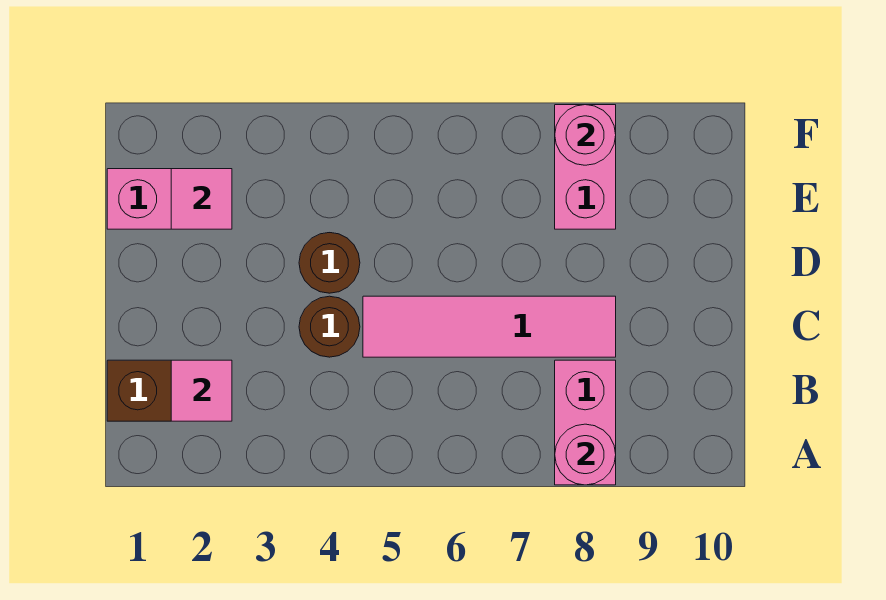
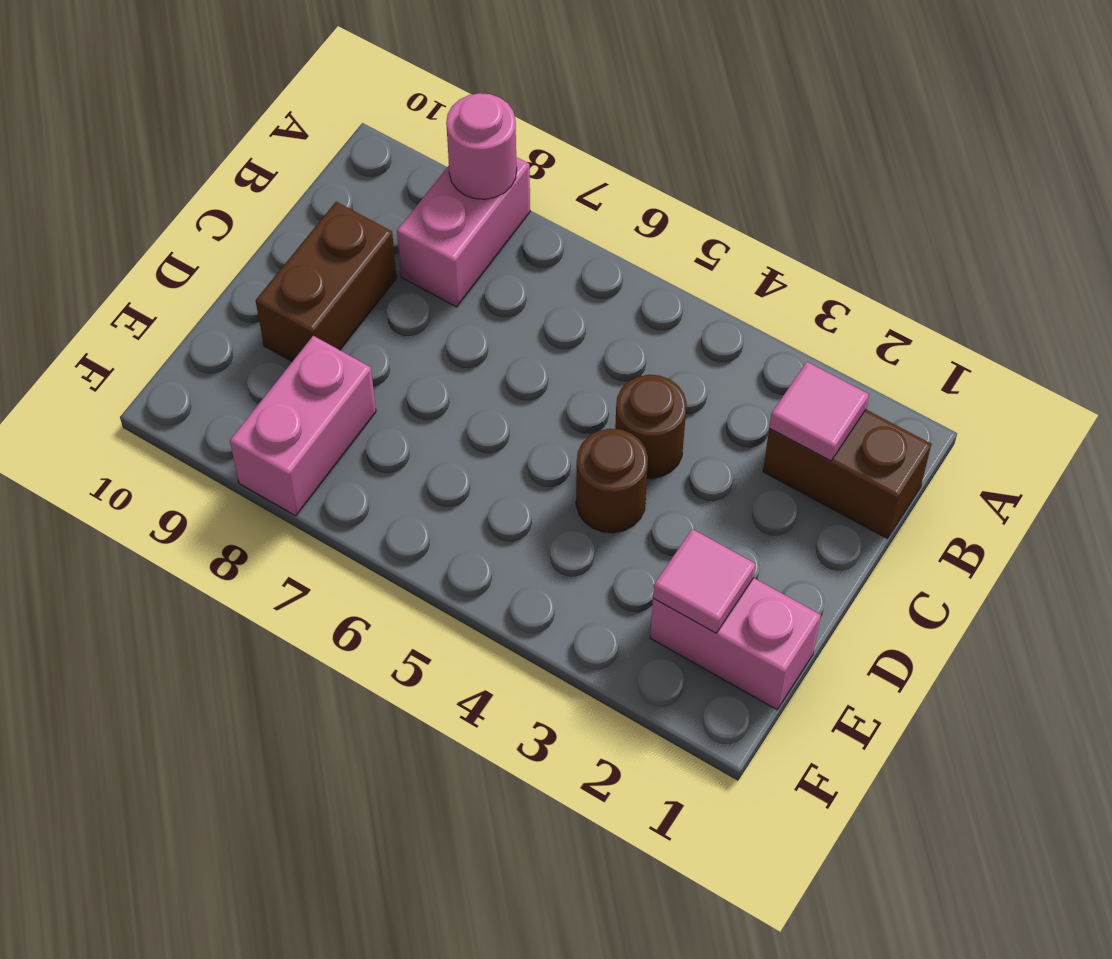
pink 1x4 tile [363,296,616,357] -> none
none -> brown 1x2 brick [256,202,397,362]
pink 1x1 round brick [555,105,616,165] -> none

